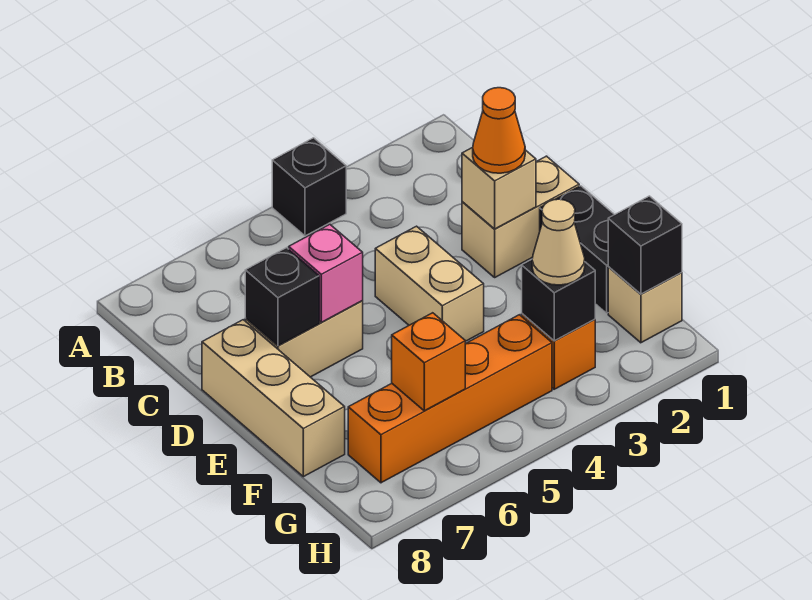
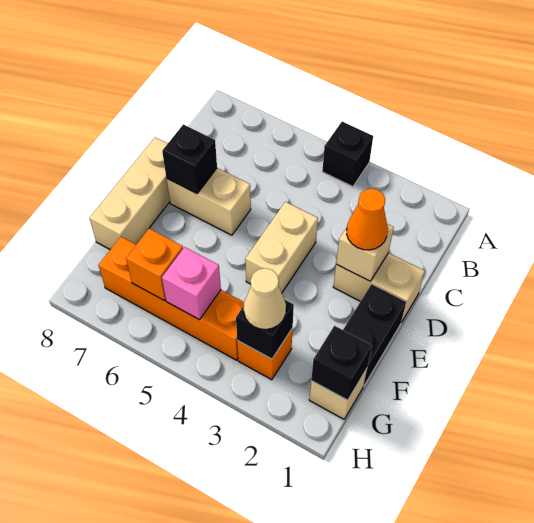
pink 1x1 brick [289,224,363,322] -> pink 1x1 brick moved to [162,247,221,320]

